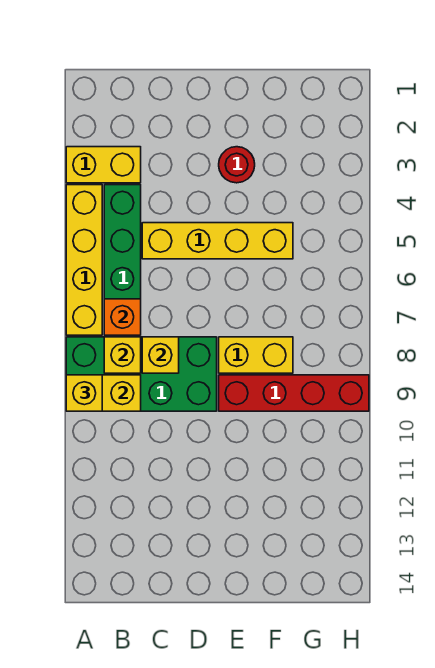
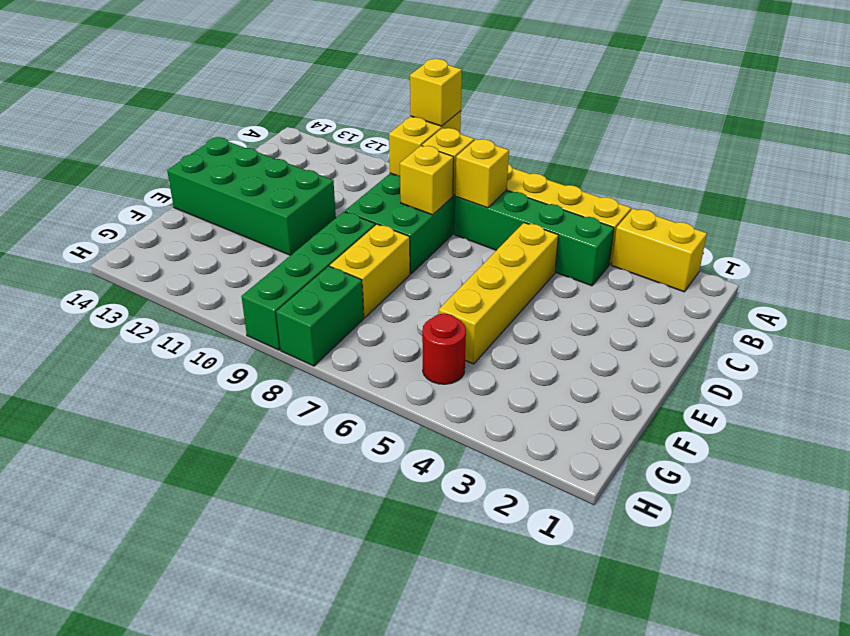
yellow 1x2 brick [66,147,141,183] -> yellow 1x2 brick turned to [612,208,707,292]
orange 1x1 brick [104,299,141,335] -> yellow 1x1 brick [455,139,509,208]
none -> green 2x4 brick [167,137,336,255]
red 1x1 round brick [219,147,255,183] -> red 1x1 round brick moved to [422,314,466,384]
red 1x4 brick [219,375,369,411] -> green 1x4 brick [241,212,375,350]
none -> green 1x2 brick [276,266,364,366]

